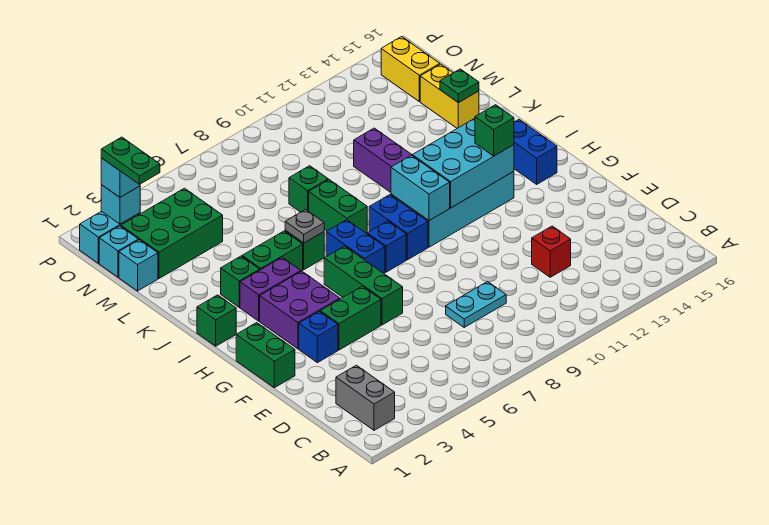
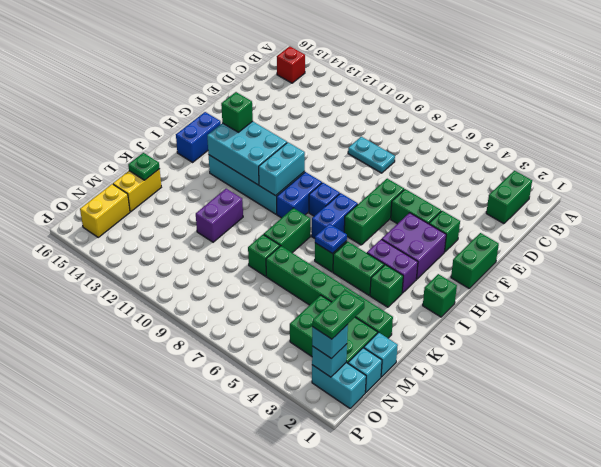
grey 1x2 brick [336,365,395,430] -> green 1x2 brick [486,171,532,224]
red 1x1 brick [532,226,571,277] -> red 1x1 brick moved to [277,46,305,83]
blue 1x1 brick [299,311,338,363] -> green 1x1 brick [429,211,460,252]
grey 1x1 plate [285,210,324,243] -> blue 1x1 plate [315,224,347,254]
none -> green 1x6 brick [266,246,393,338]

